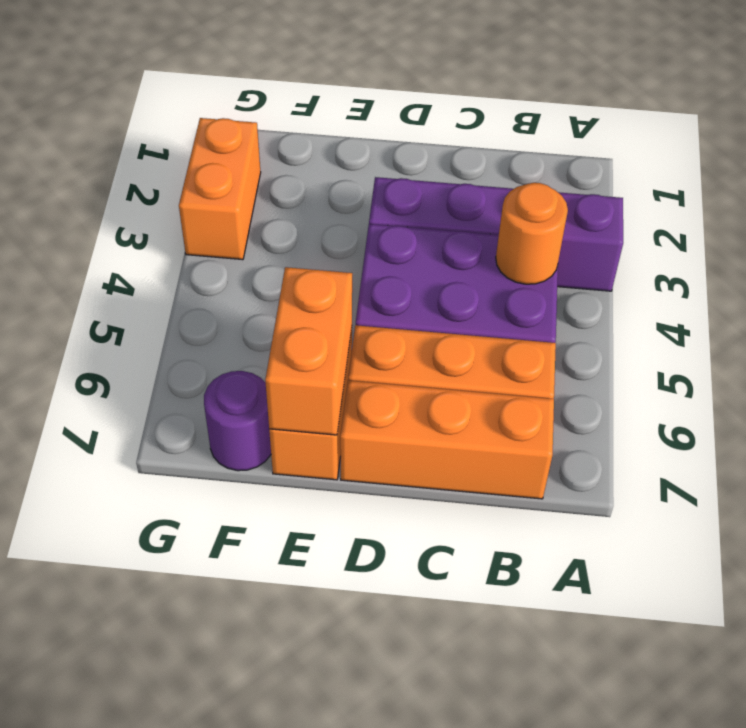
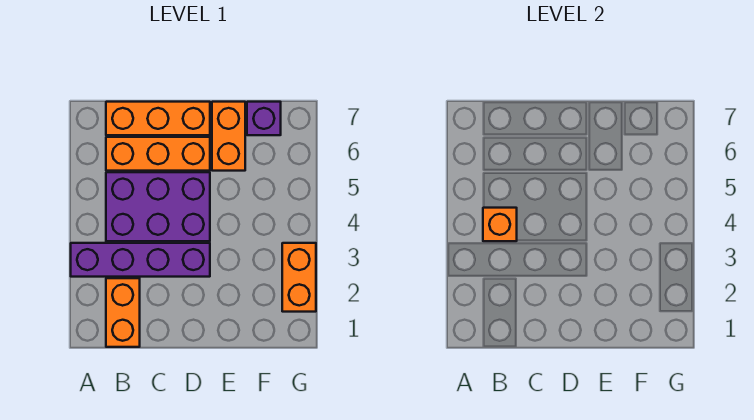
orange 1x1 round brick [496,183,568,284] -> orange 1x1 brick [483,208,517,241]
orange 1x2 brick [265,267,352,435] -> orange 1x2 brick moved to [106,278,140,347]
purple 1x1 round brick [204,371,271,471] -> purple 1x1 brick [247,102,281,135]

